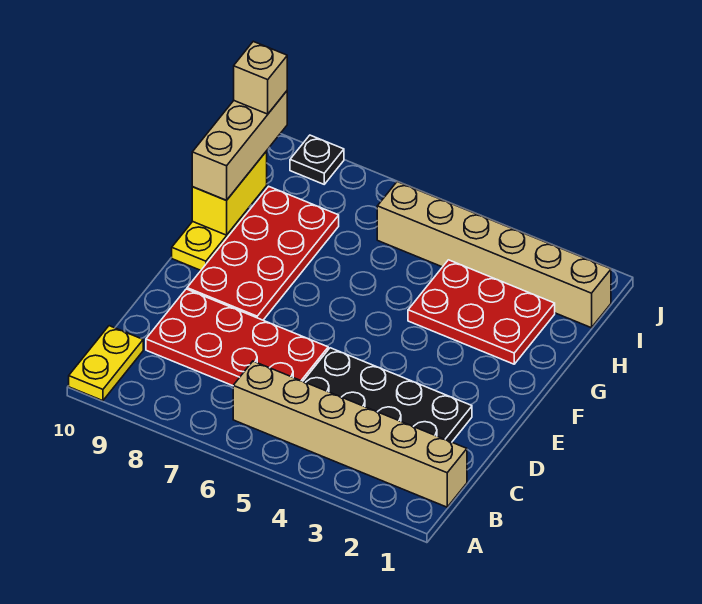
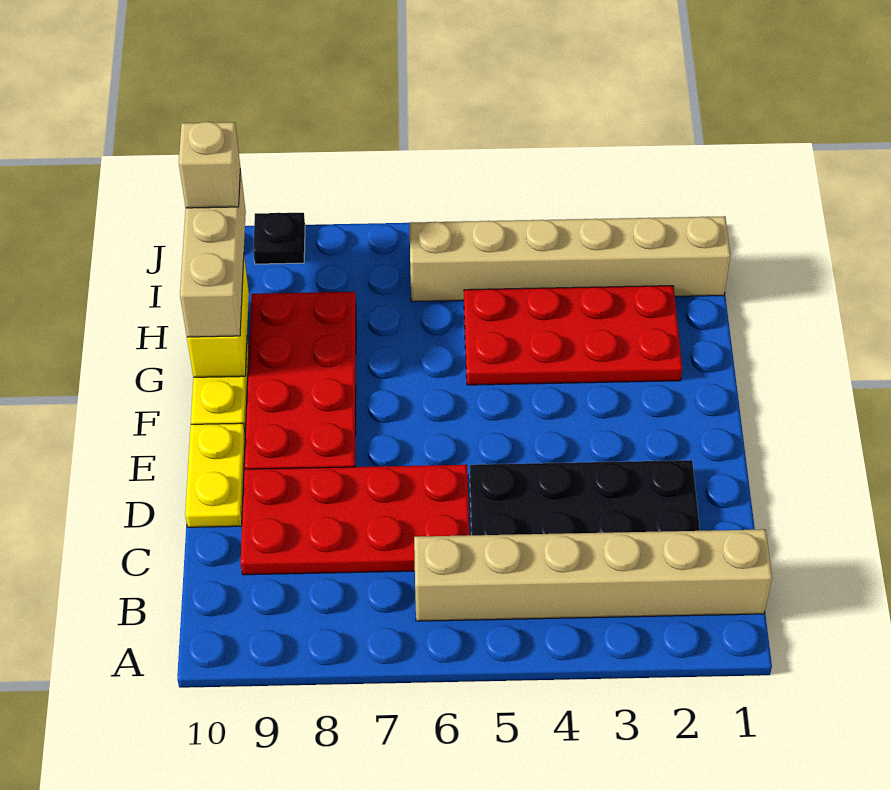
yellow 1x2 plate [69,326,143,401] -> yellow 1x2 plate moved to [185,423,245,527]
red 2x3 plate [408,260,555,364] -> red 2x4 plate [464,286,682,385]

